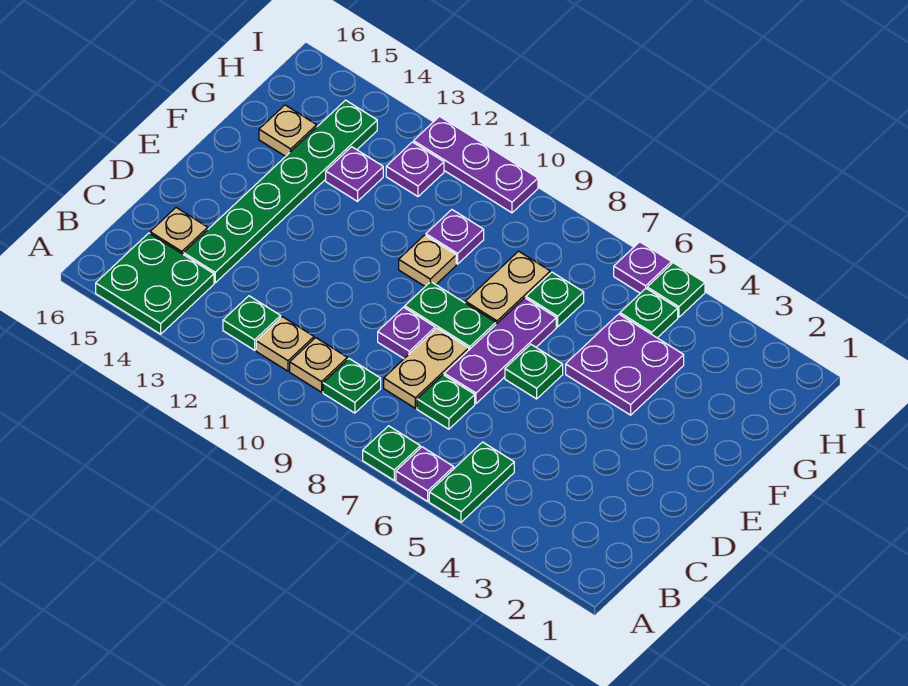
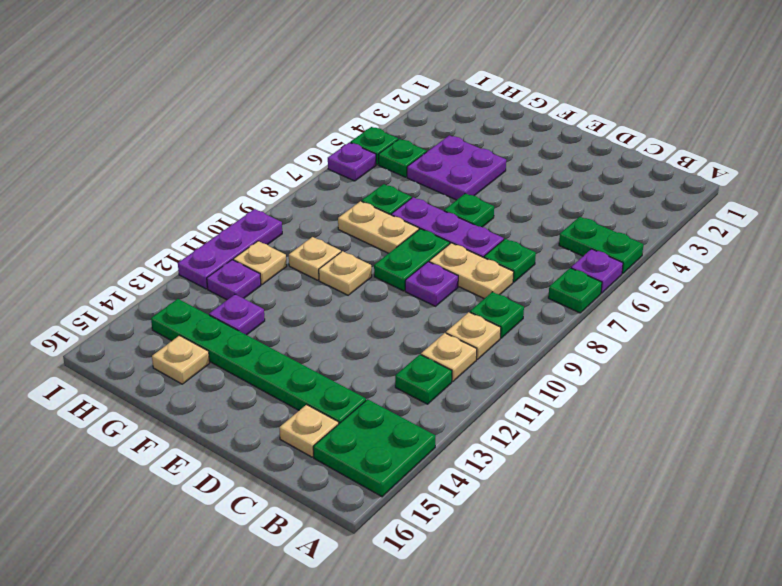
purple 1x1 plate [426,210,484,264] -> tan 1x1 plate [289,237,341,280]
none -> tan 1x1 plate [233,241,287,285]

